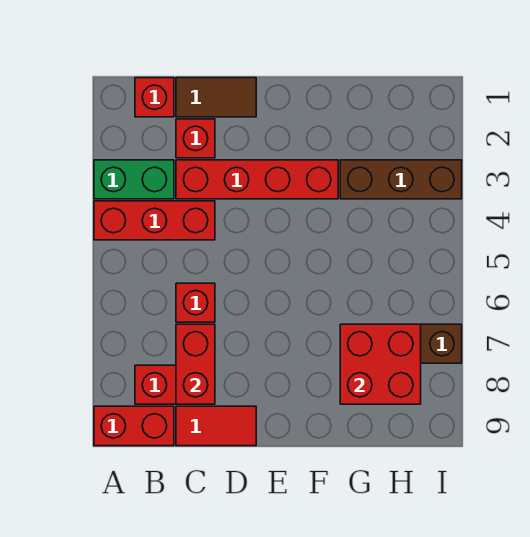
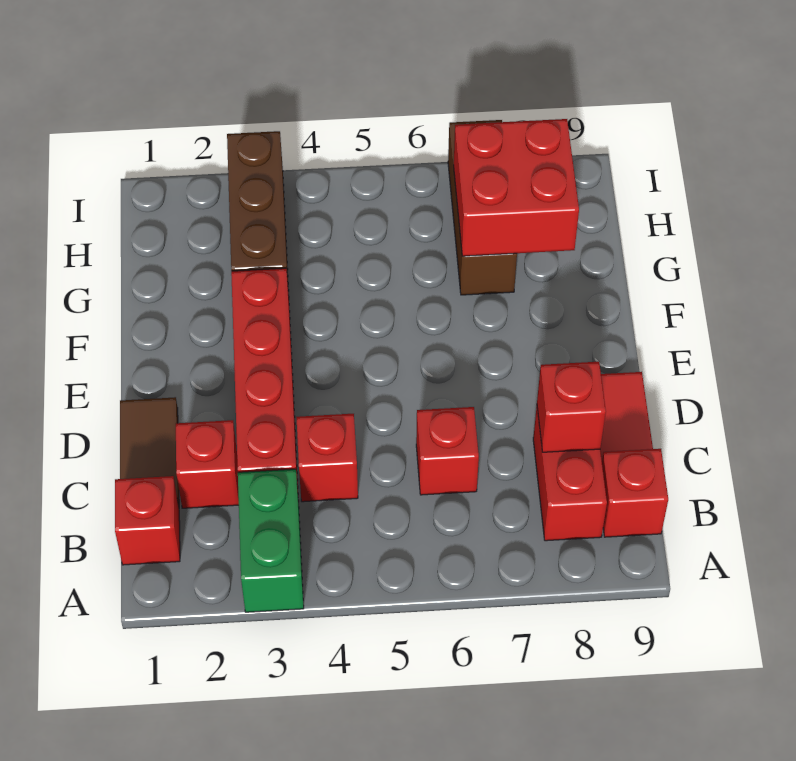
red 1x3 brick [94,201,215,240] -> red 1x1 brick [296,414,358,502]
red 1x2 brick [94,406,174,446] -> red 1x1 brick [602,449,668,537]
red 1x2 brick [176,324,215,404] -> red 1x1 brick [537,362,606,452]

